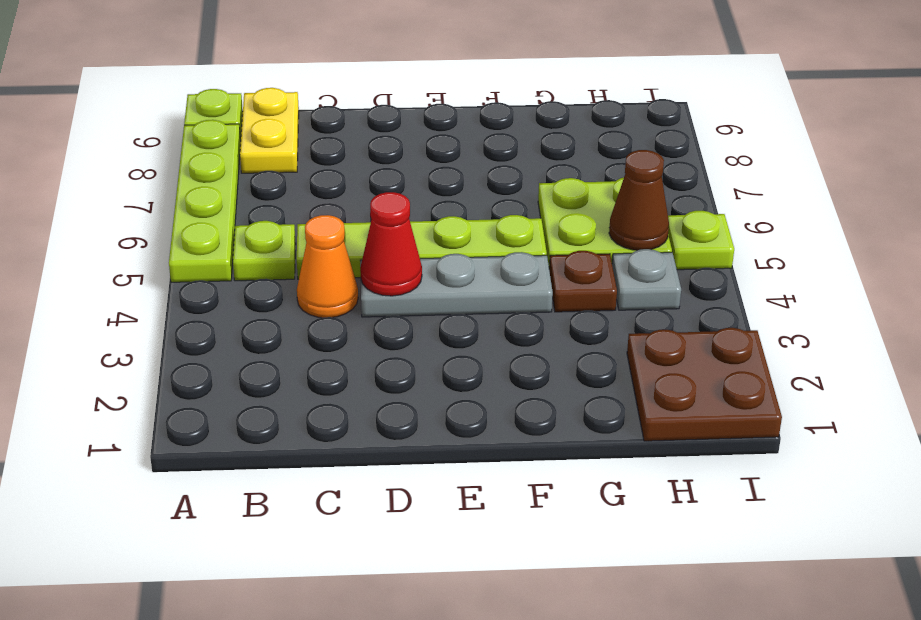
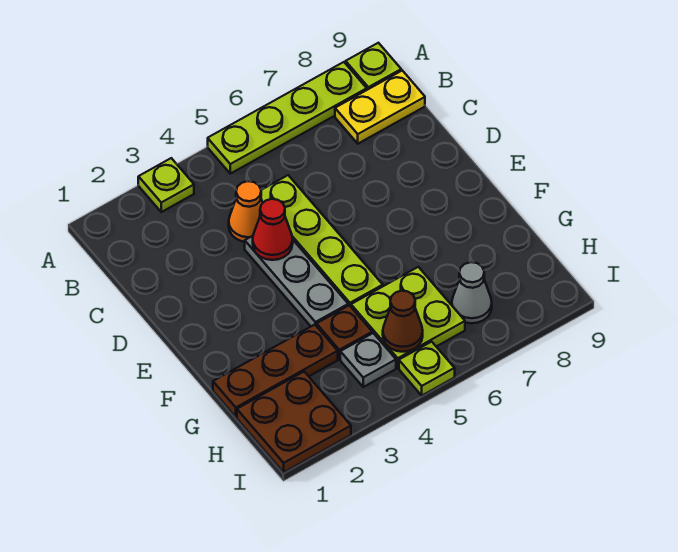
lime 1x1 plate [233,221,296,281] -> lime 1x1 plate moved to [138,158,194,212]
none -> brown 1x3 plate [213,325,338,417]
none -> grey 1x1 cone [452,262,492,323]

